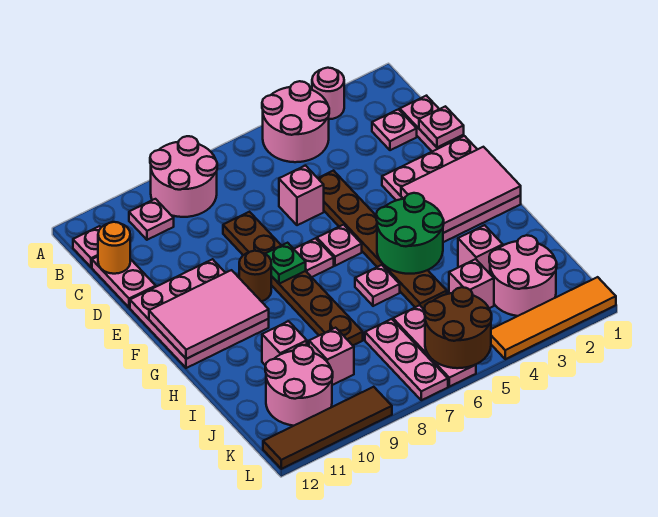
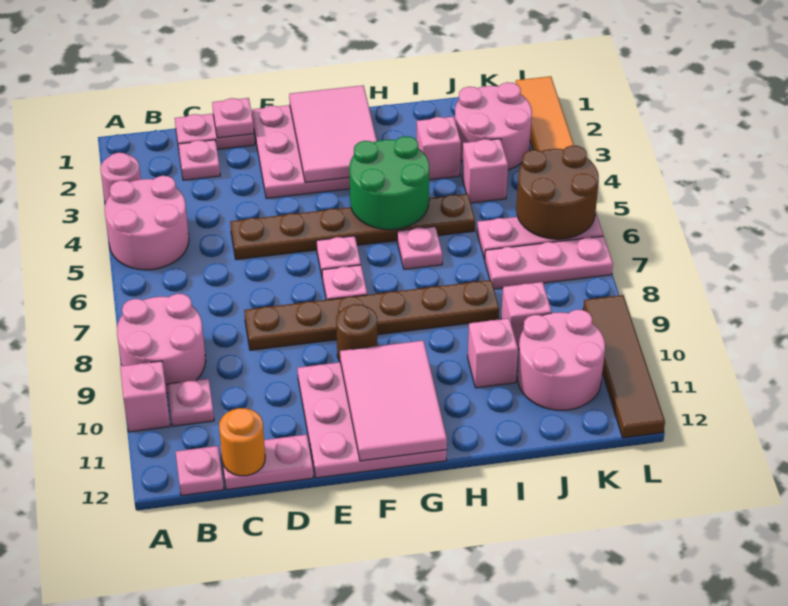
pink 1x1 brick [279,166,324,225] -> pink 1x1 brick moved to [120,361,170,432]
green 1x1 plate [265,243,306,284] -> none

